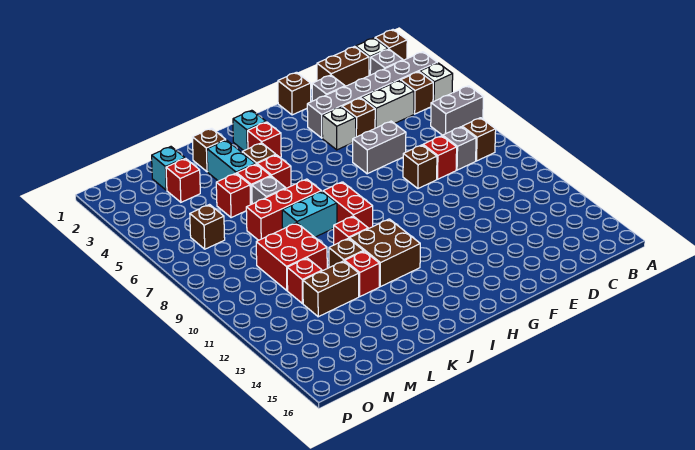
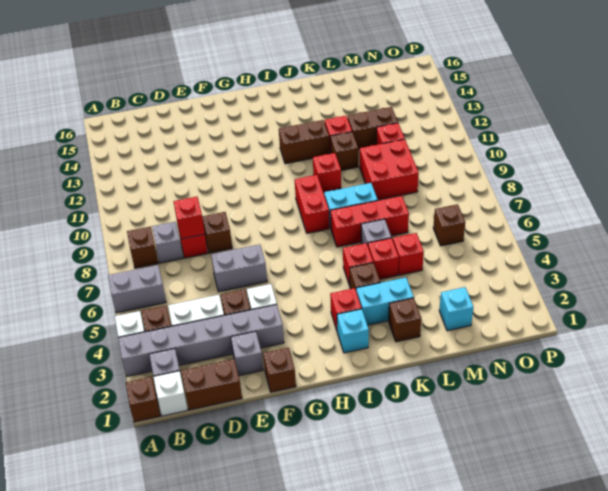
brown 2x2 brick [349,219,420,287] -> brown 1x2 brick [279,120,329,164]
cyan 1x2 brick [207,140,255,181] -> cyan 1x2 brick turned to [356,278,414,325]
red 1x1 brick [166,158,200,202] -> red 1x1 brick moved to [173,197,205,239]

